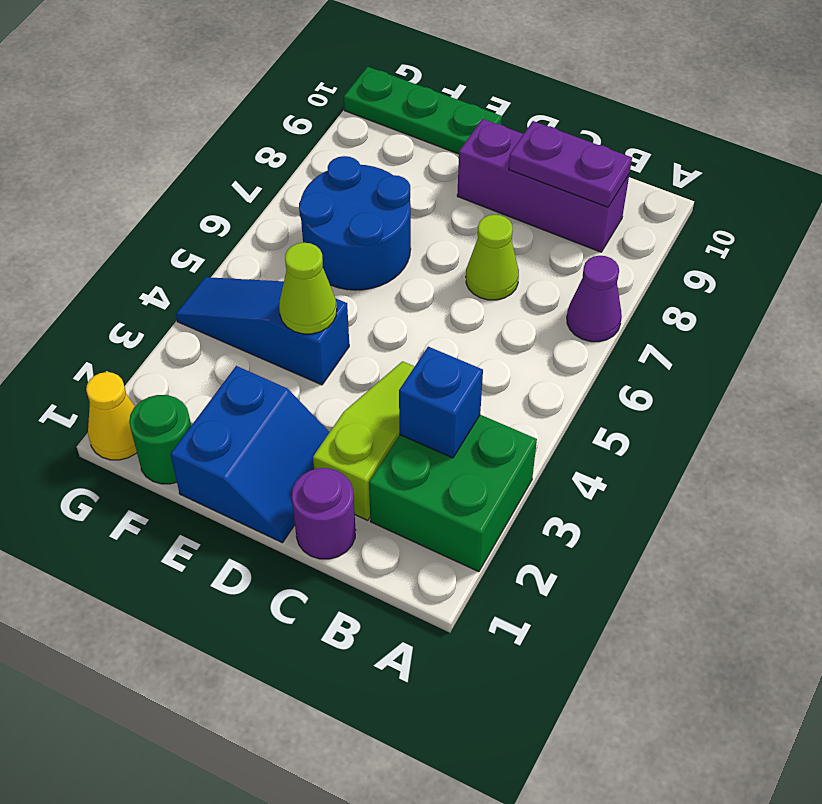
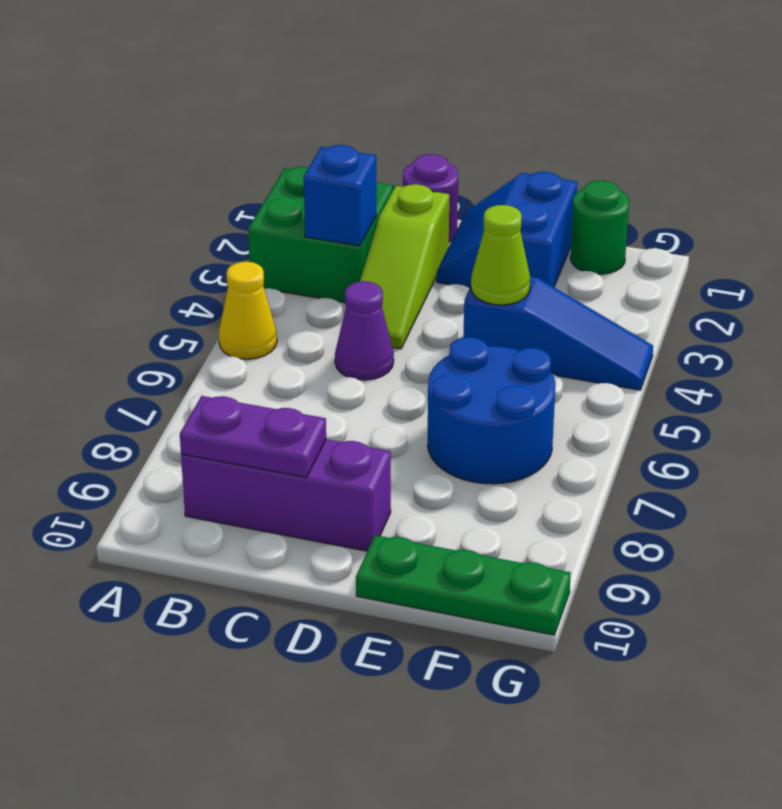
purple 1x1 cone [567,256,622,342] -> purple 1x1 cone moved to [335,281,394,380]
lime 1x1 cone [466,215,519,300] -> none
yellow 1x1 cone [86,372,137,460] -> yellow 1x1 cone moved to [219,262,277,359]

